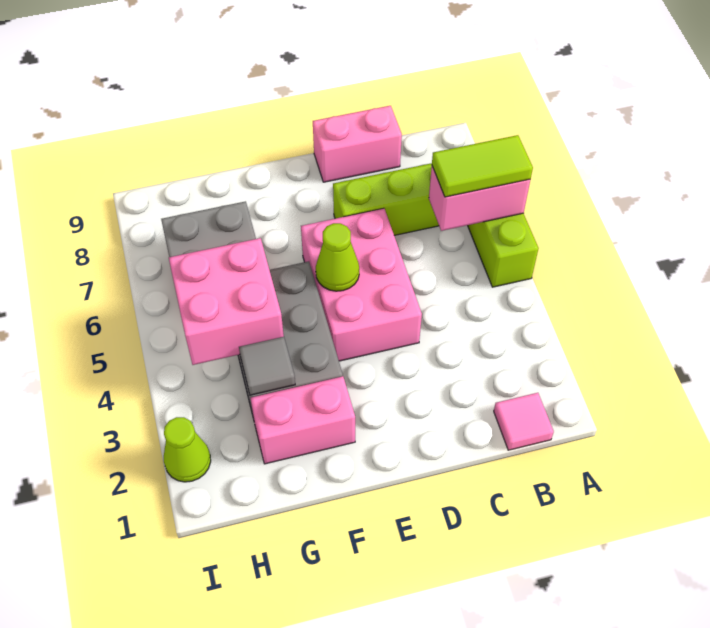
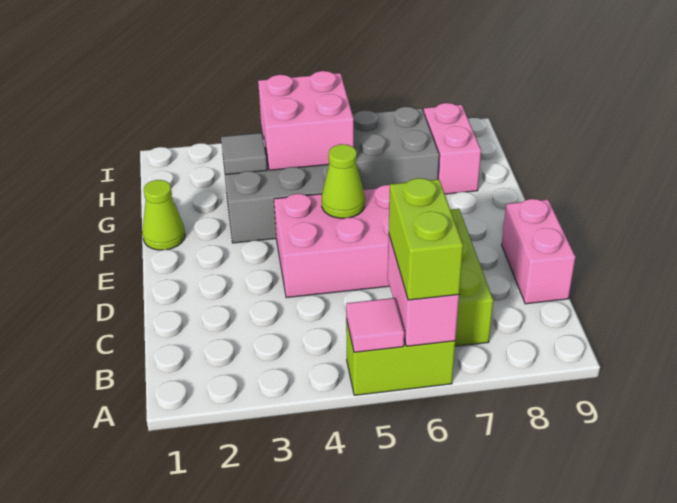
lime 1x2 tile [432,135,533,197] -> lime 1x2 brick [389,178,463,300]
pink 1x1 tile [494,393,554,450] -> pink 1x1 tile moved to [346,298,404,352]
pink 1x2 brick [250,376,355,464] -> pink 1x2 brick moved to [424,103,481,194]
lime 1x1 cone [164,417,211,482] -> lime 1x1 cone moved to [142,180,185,250]

